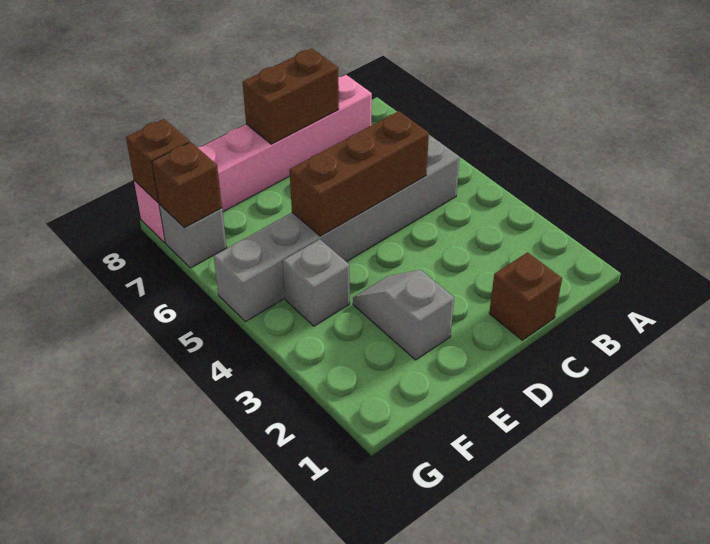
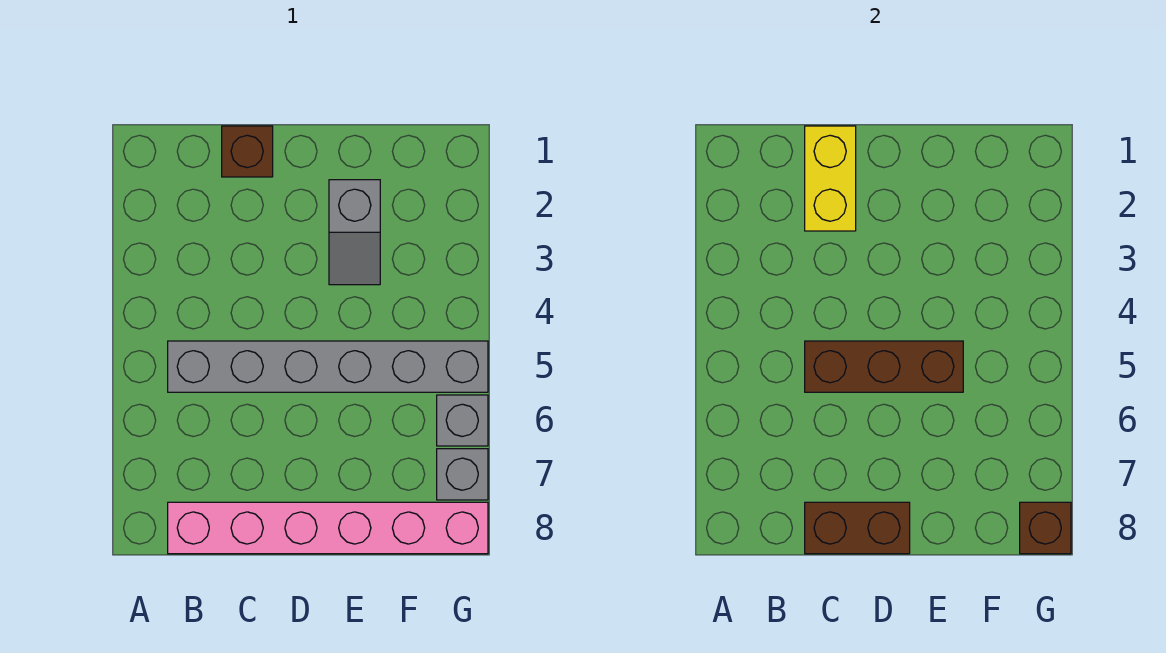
none -> yellow 1x2 brick [805,126,856,231]
grey 1x1 brick [283,239,350,326] -> grey 1x1 brick moved to [437,395,488,446]
brown 1x1 brick [152,142,222,228] -> none

